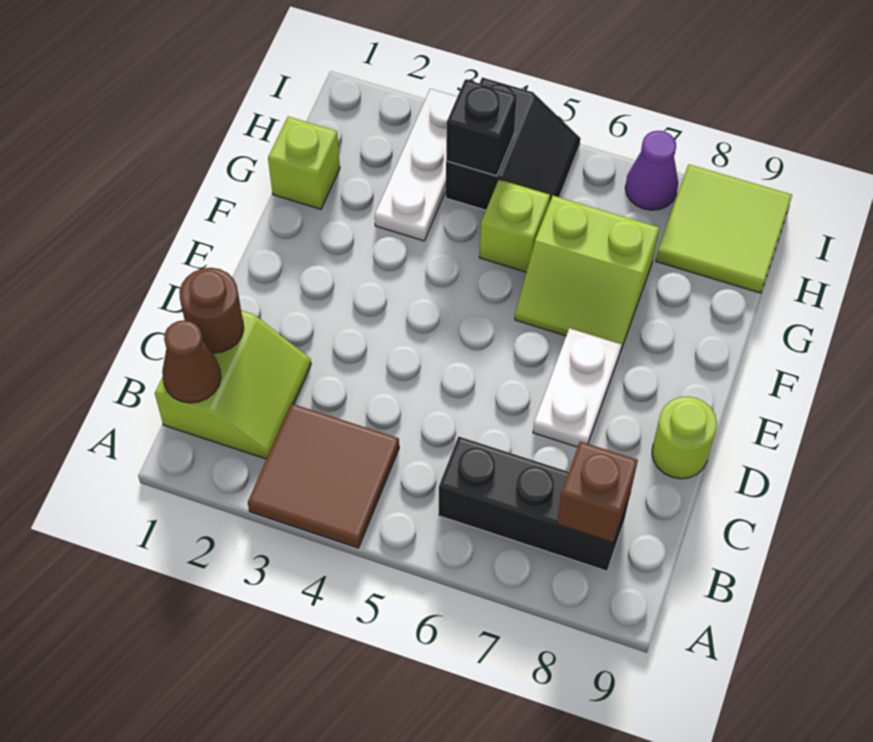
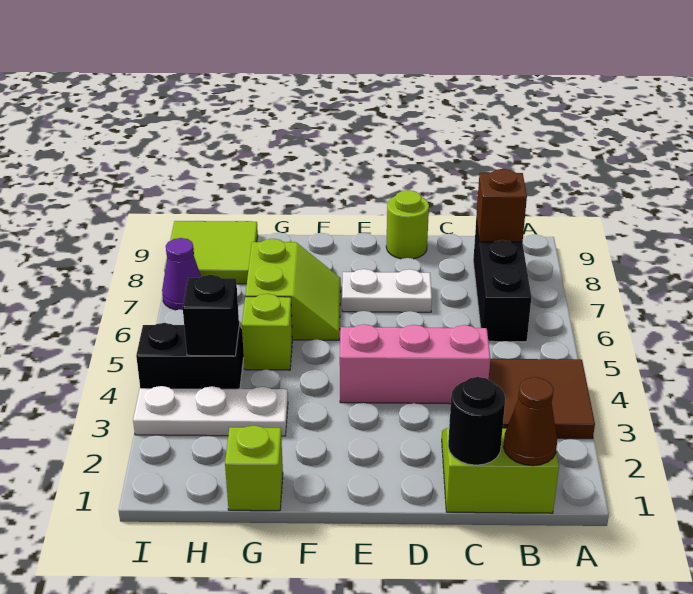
brown 1x1 round brick [179,268,244,353] -> black 1x1 round brick [448,377,505,465]
none -> pink 1x3 brick [340,324,490,404]

